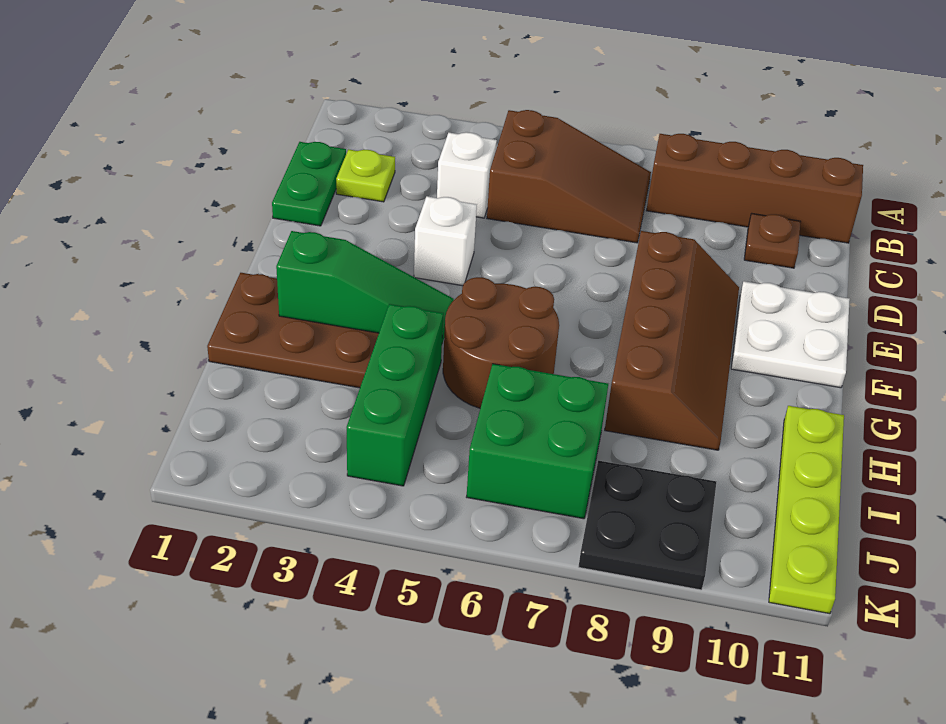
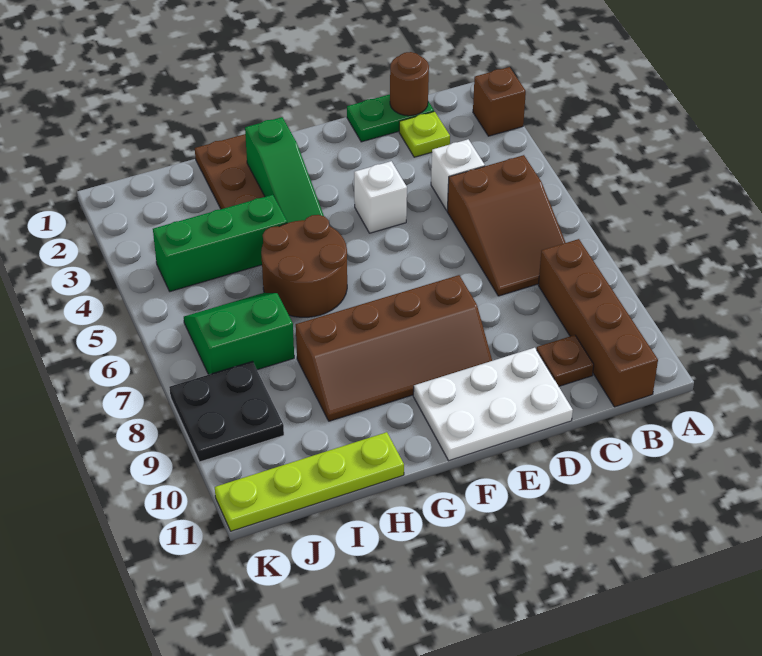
none -> brown 1x1 brick [473,67,526,136]
none -> brown 1x1 round brick [390,52,429,116]
white 2x2 plate [731,281,850,388] -> white 2x3 plate [413,348,573,461]
green 2x2 brick [467,364,608,519] -> green 2x2 slope [184,293,294,375]

